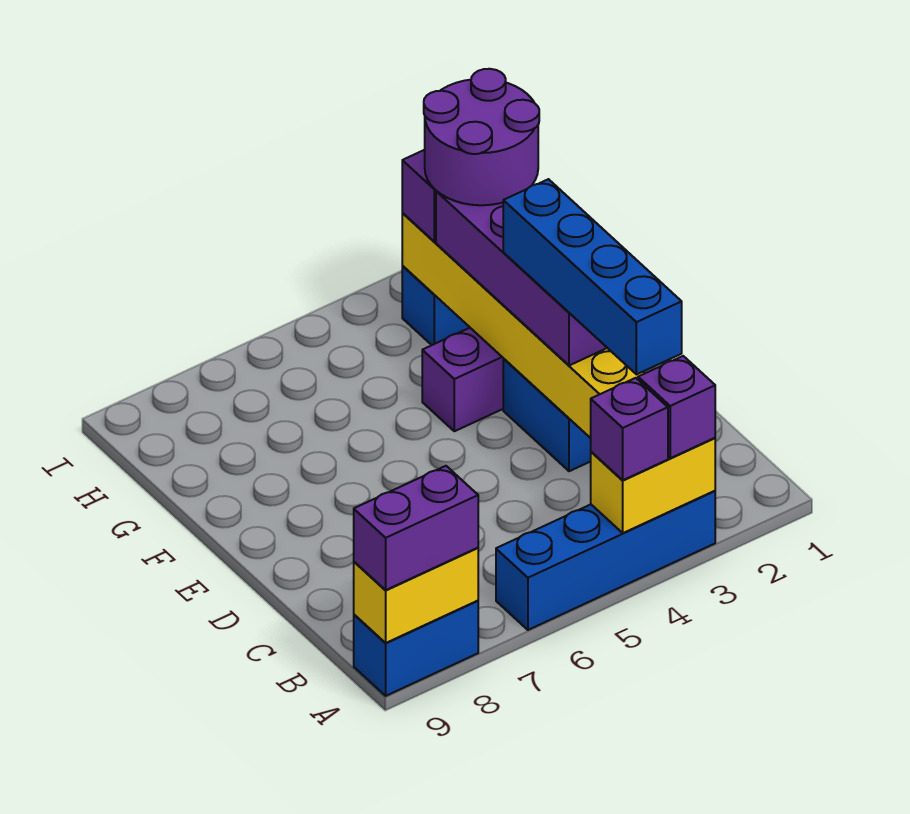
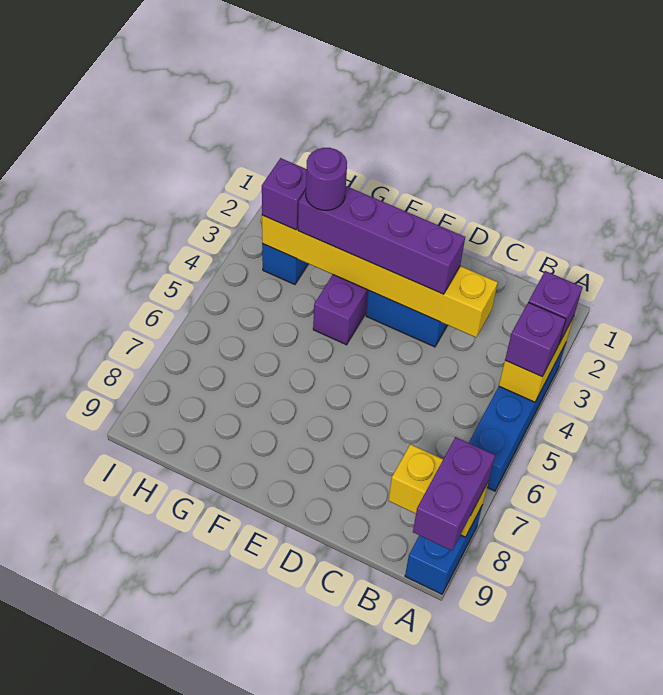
yellow 1x2 brick [354,548,478,643] -> yellow 1x2 brick turned to [388,444,488,537]
blue 1x4 brick [503,179,682,374] -> none
purple 2x2 round brick [424,69,539,205] -> purple 1x1 round brick [306,148,347,210]

